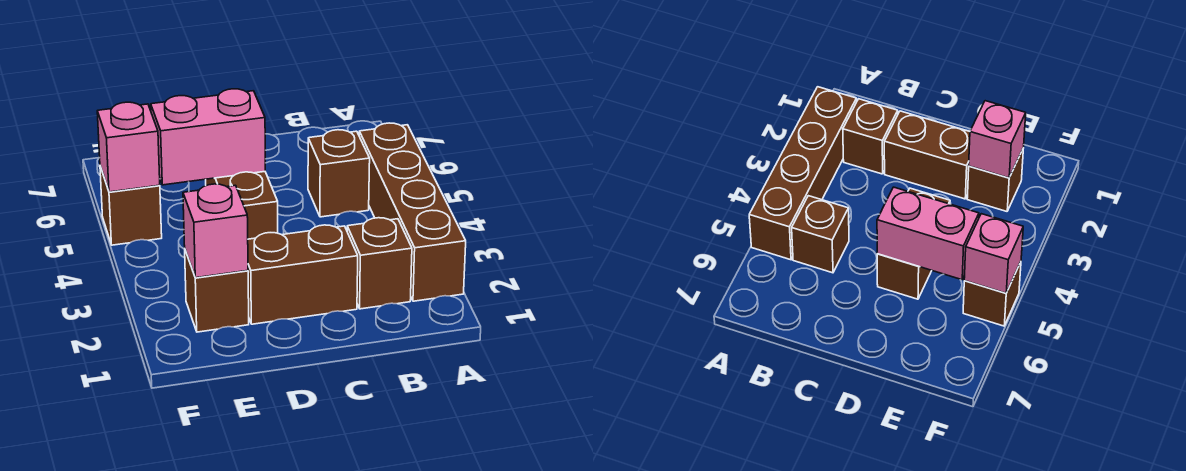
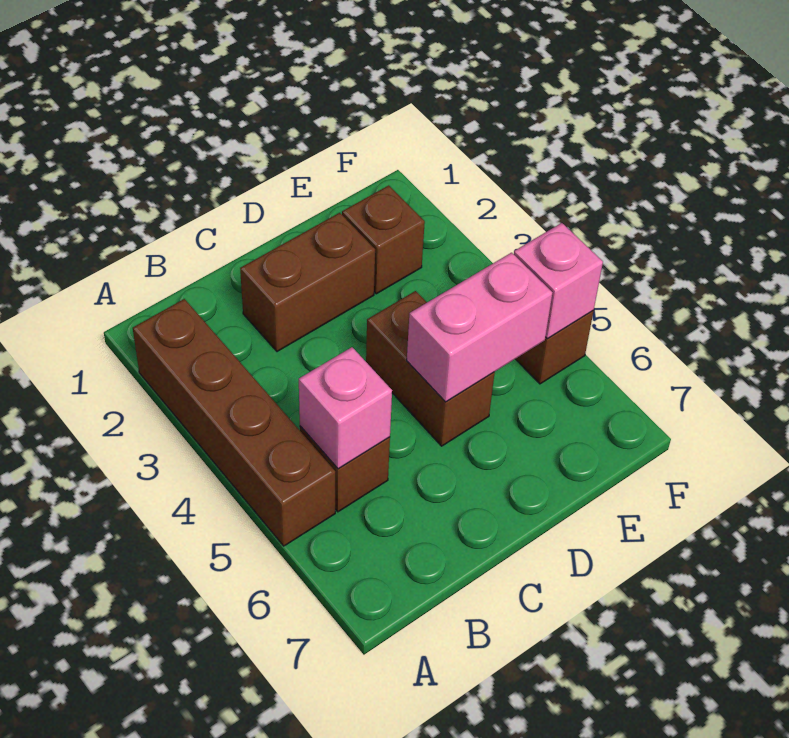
brown 1x1 brick [347,218,412,309] -> none
pink 1x1 brick [183,184,248,278] -> pink 1x1 brick moved to [299,347,392,469]

